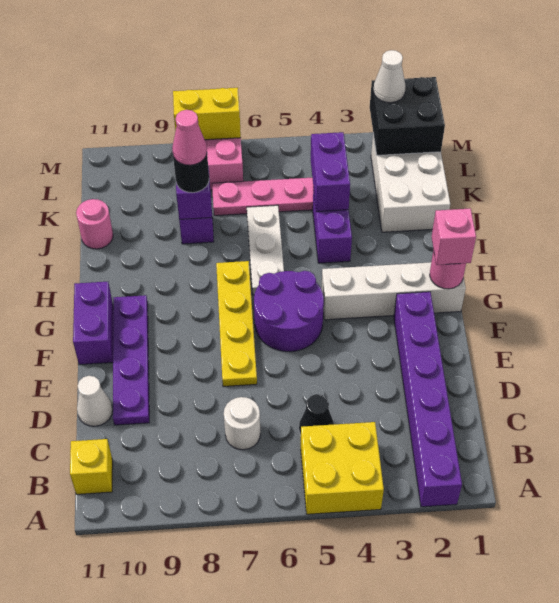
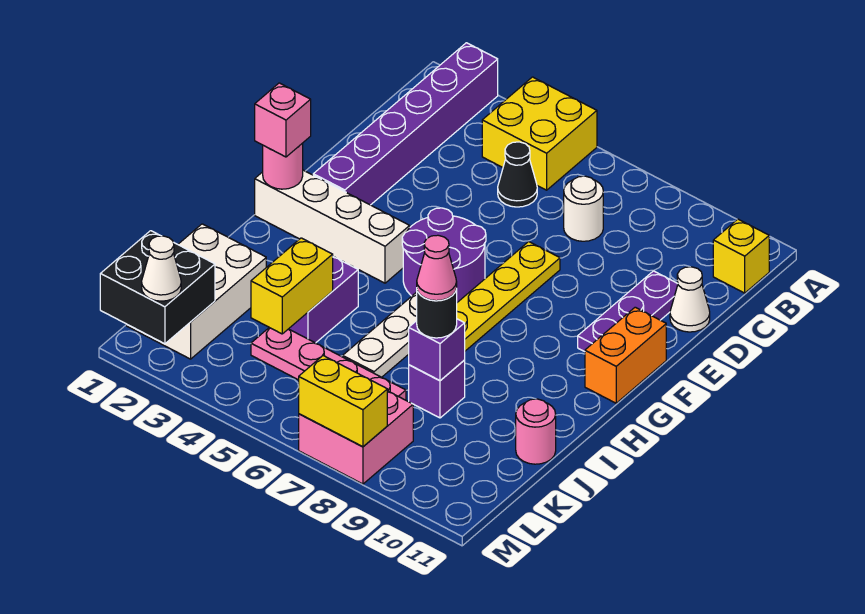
purple 1x4 plate [113,295,149,425] -> purple 1x3 plate [578,271,678,352]
purple 1x2 brick [73,282,113,365] -> orange 1x2 brick [585,307,666,403]
purple 1x2 brick [311,132,350,212] -> yellow 1x2 brick [251,238,333,334]

